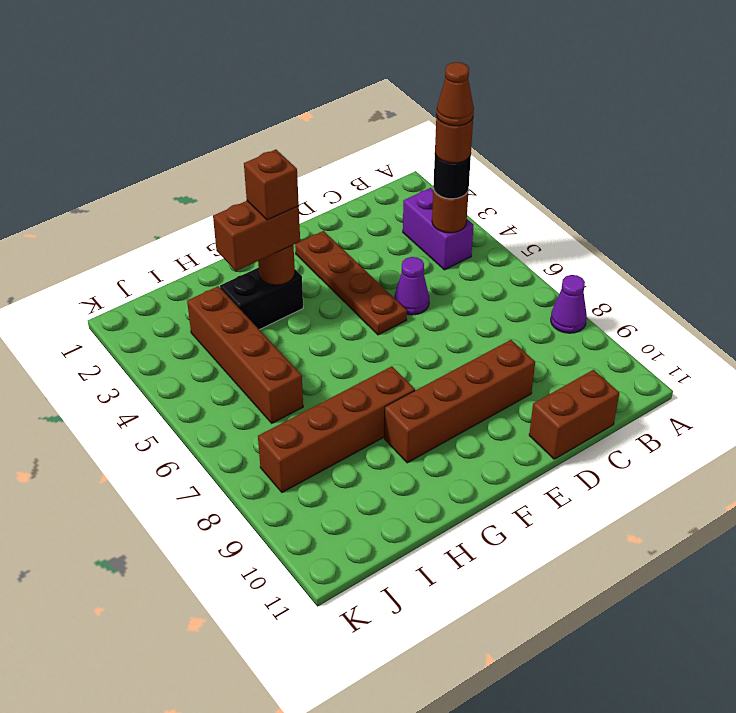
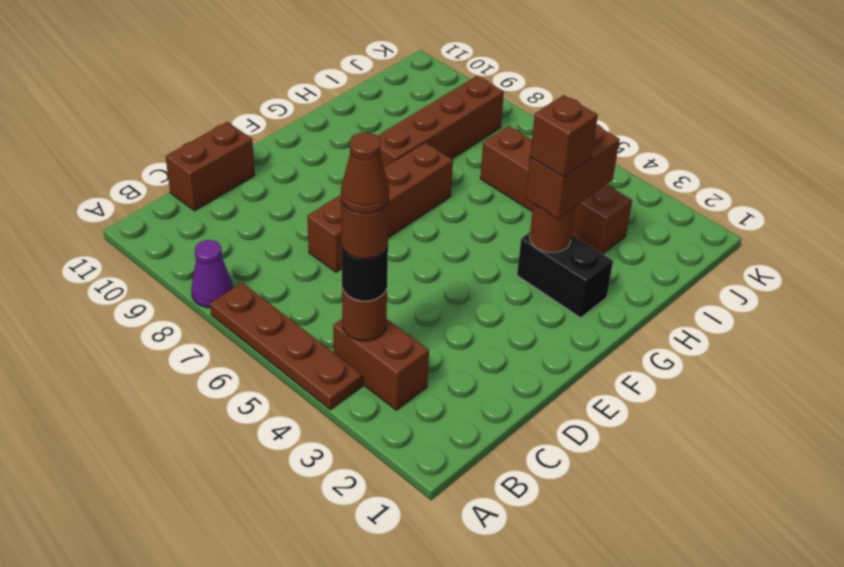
purple 1x2 brick [403,188,473,270] -> brown 1x2 brick [333,319,429,410]
purple 1x1 cone [394,257,429,315] -> none
brown 1x4 brick [384,340,535,463] -> brown 1x4 brick moved to [307,142,453,272]
brown 1x4 plate [295,231,407,335] -> brown 1x4 plate moved to [210,283,362,410]
black 1x2 brick [220,267,303,330] -> black 1x2 brick turned to [517,233,613,318]

